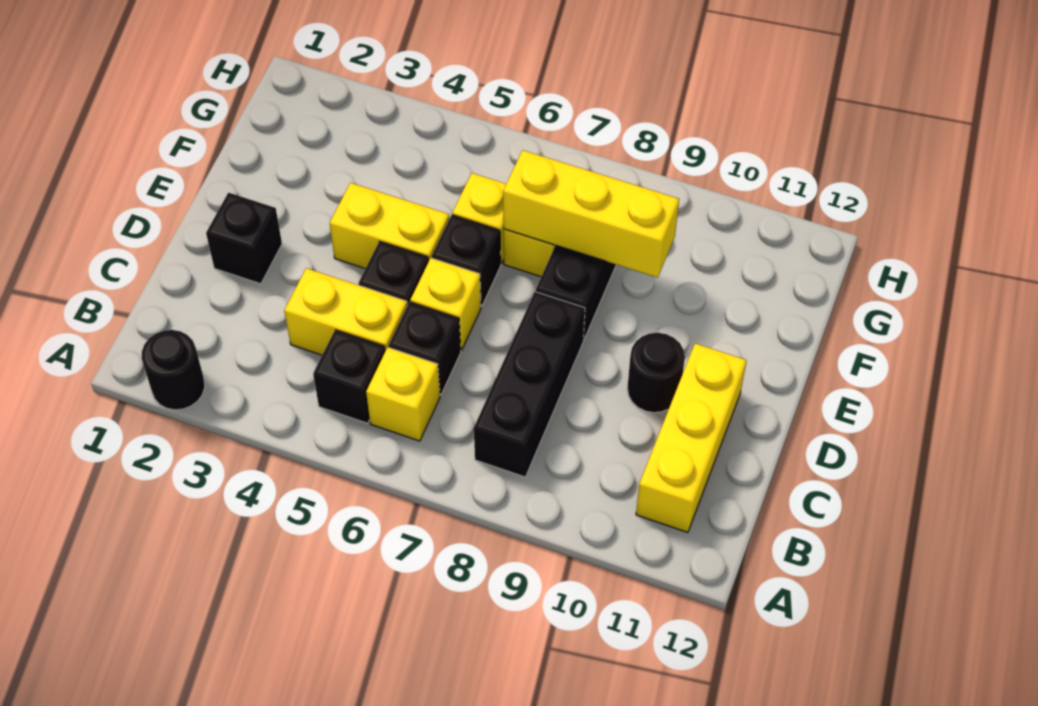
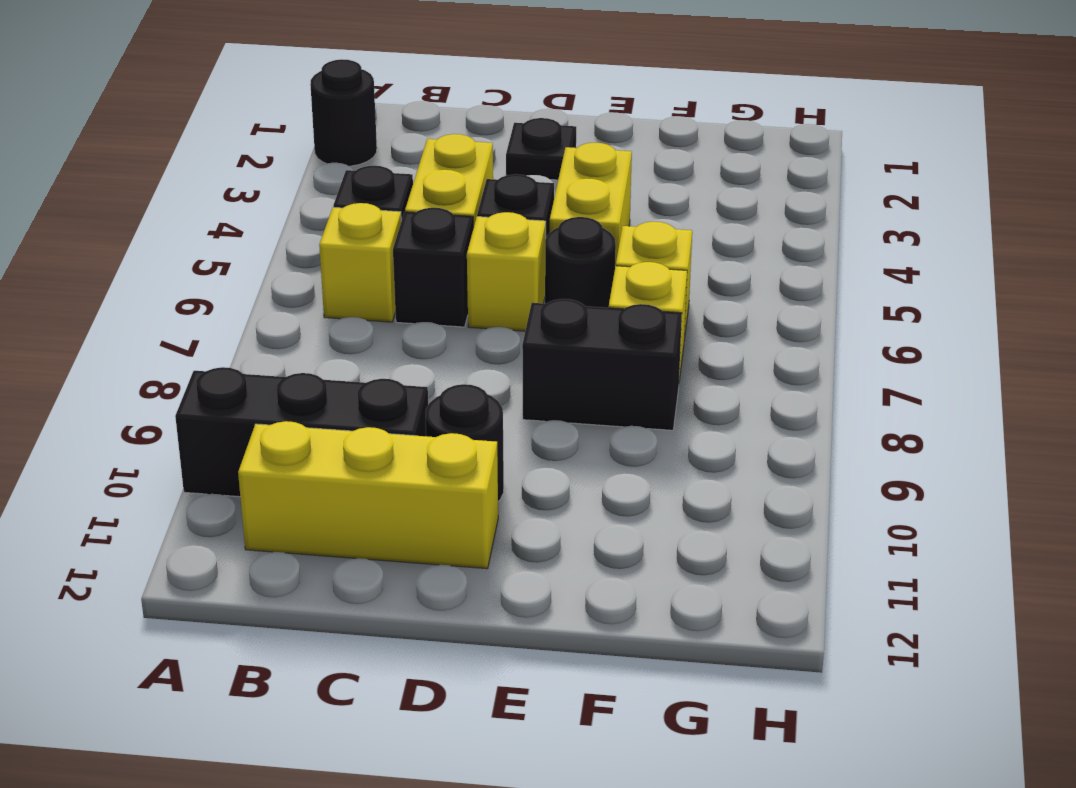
black 1x3 brick [474,292,585,477] -> black 1x3 brick moved to [175,367,428,497]
black 1x1 brick [206,193,282,284] -> black 1x1 plate [506,118,576,180]
black 1x1 brick [432,215,501,307] -> black 1x1 round brick [545,217,616,308]
yellow 1x3 brick [503,150,679,278] -> none

